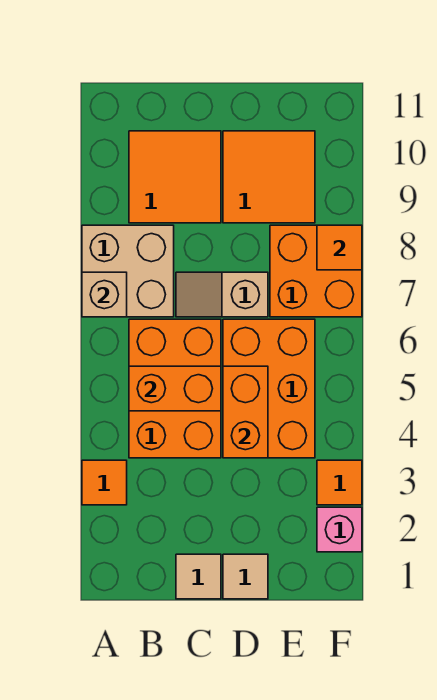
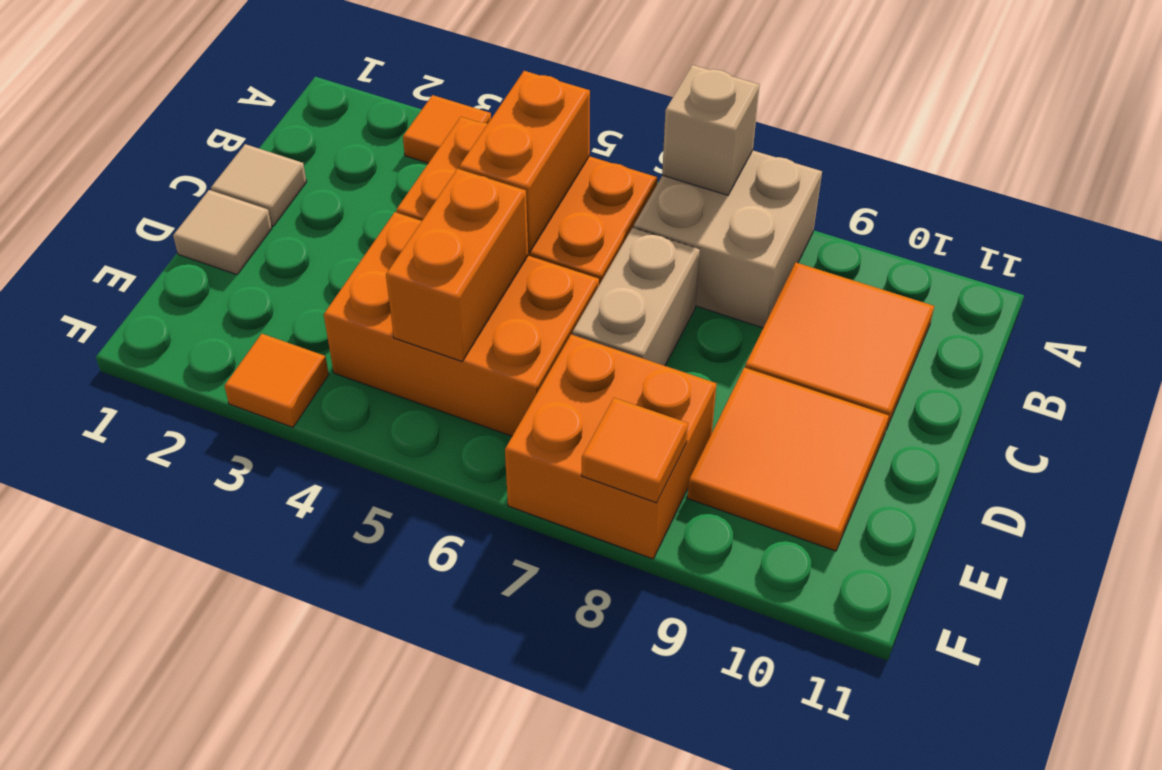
tan 1x2 slope [176,272,268,317] -> tan 1x2 brick [573,228,700,366]
orange 1x2 brick [223,366,268,458] -> orange 1x2 brick turned to [386,169,528,361]
pink 1x1 brick [317,507,362,552] -> none

